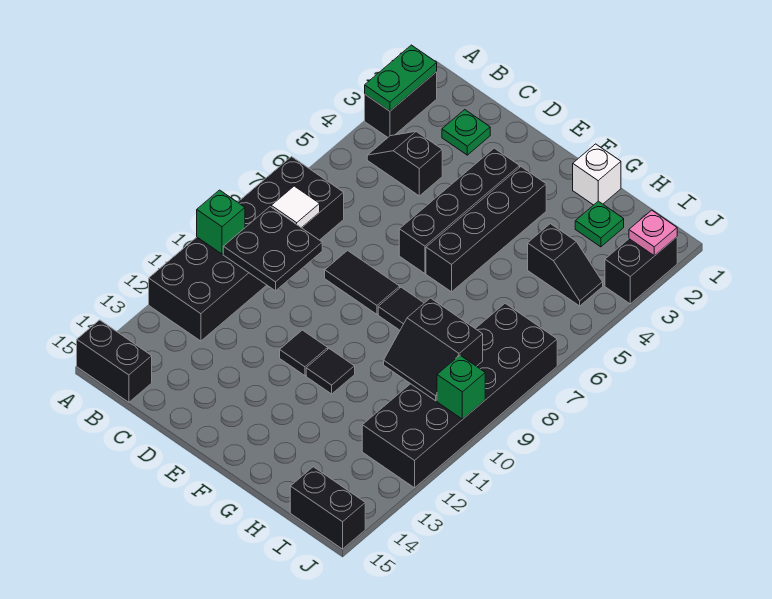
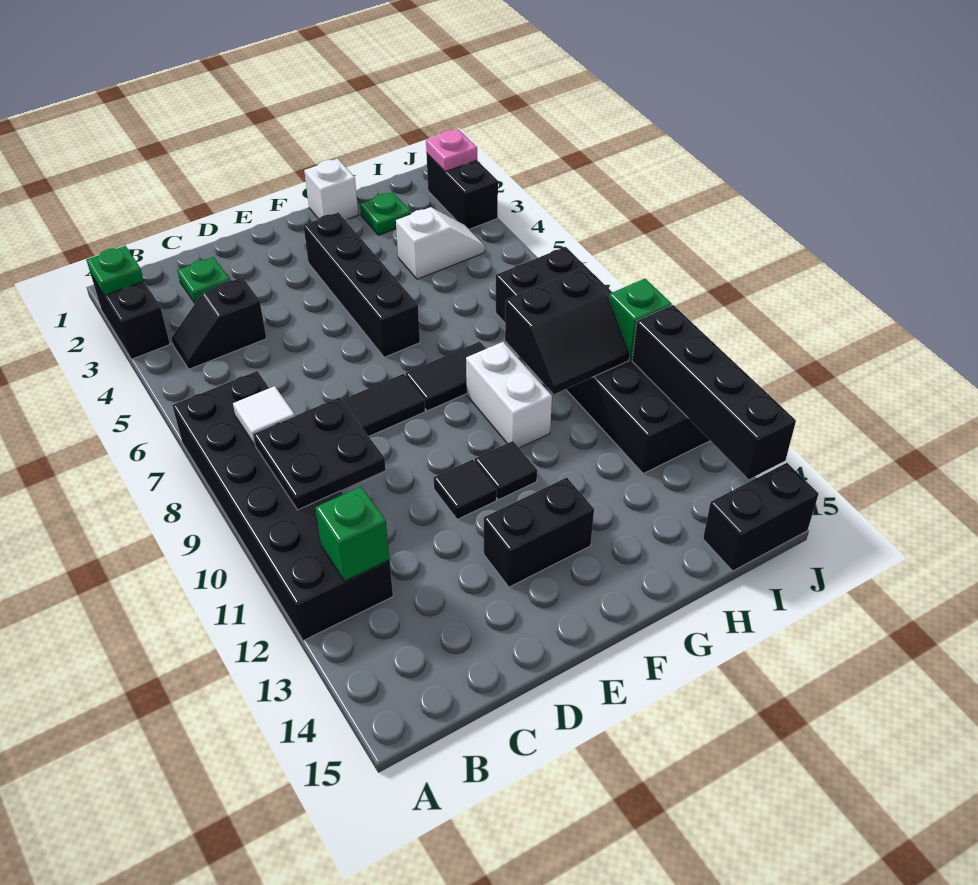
green 1x2 plate [365,45,437,111] -> green 1x1 plate [87,246,144,296]
green 1x1 brick [197,190,245,254] -> green 1x1 brick moved to [315,487,390,581]
black 1x2 brick [77,320,152,402] -> black 1x2 brick moved to [484,478,594,587]
black 1x4 brick [399,148,520,273] -> black 1x4 brick moved to [632,305,796,479]
none -> white 1x2 brick [466,342,552,448]
black 1x2 slope [528,224,603,306] -> white 1x2 slope [396,207,485,279]

